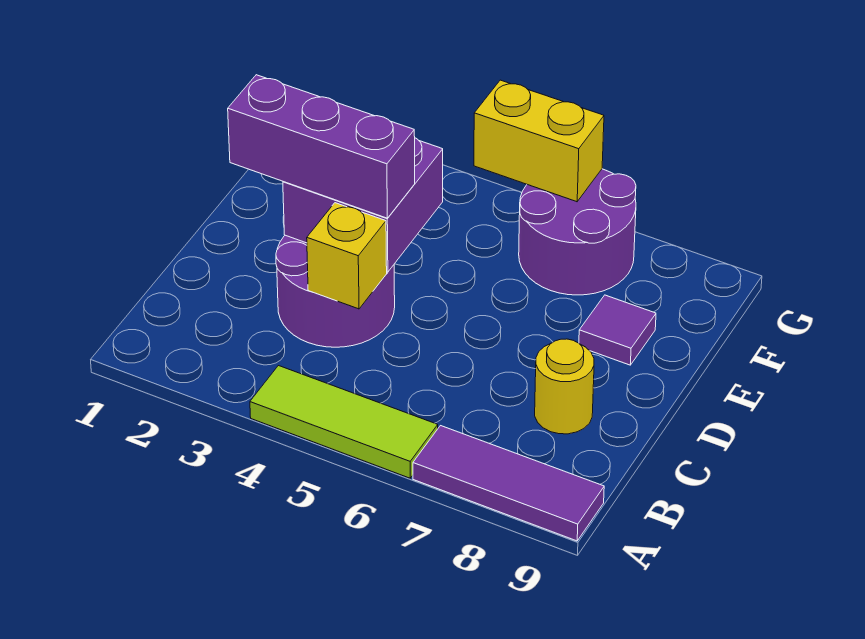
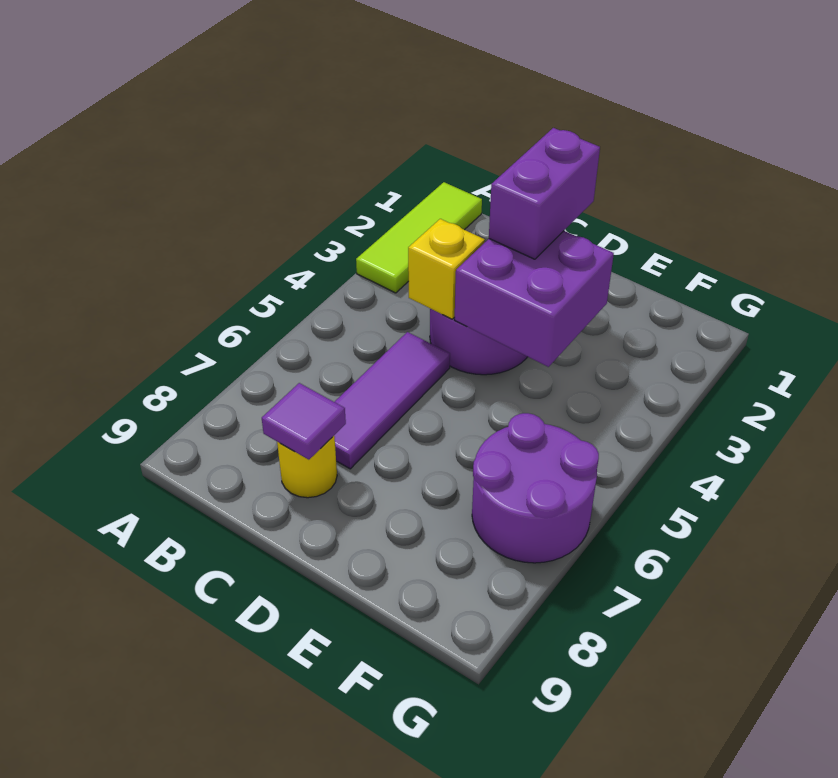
lime 1x3 tile [250,366,438,478] -> lime 1x3 tile moved to [356,182,482,293]
purple 1x3 tile [413,426,604,541] -> purple 1x3 tile moved to [334,332,450,469]
purple 1x3 brick [228,75,415,218] -> purple 1x2 brick [489,128,600,259]
purple 1x1 tile [579,295,656,365] -> purple 1x1 tile moved to [262,383,346,460]
yellow 1x2 brick [474,80,604,202] -> none

